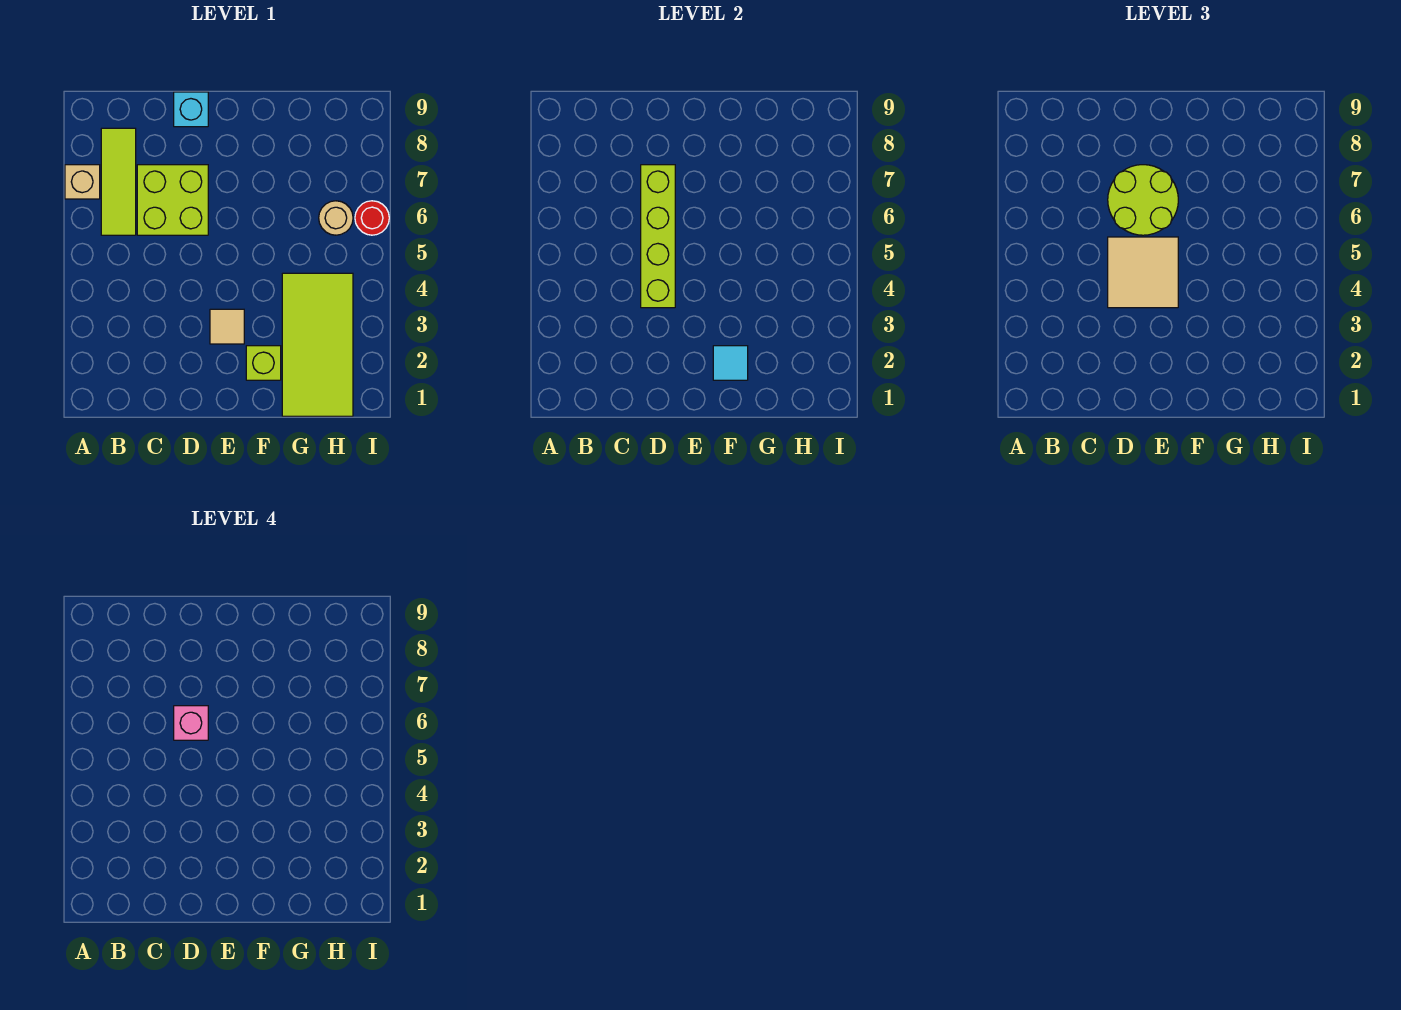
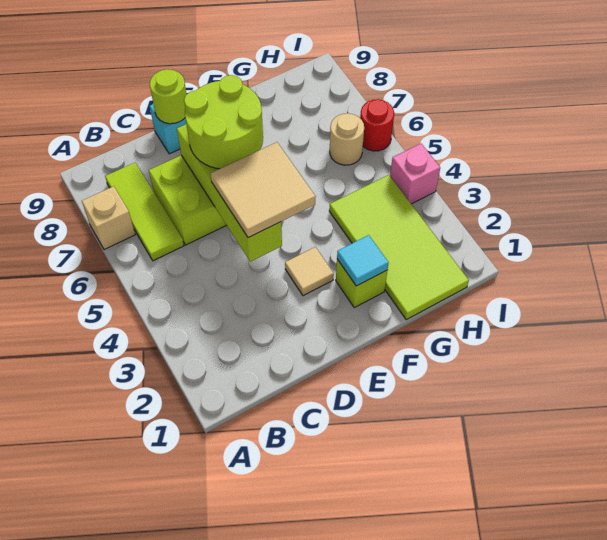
pink 1x1 brick [174,706,208,740] -> pink 1x1 brick moved to [390,144,440,204]
none -> lime 1x1 round brick [150,69,187,124]

